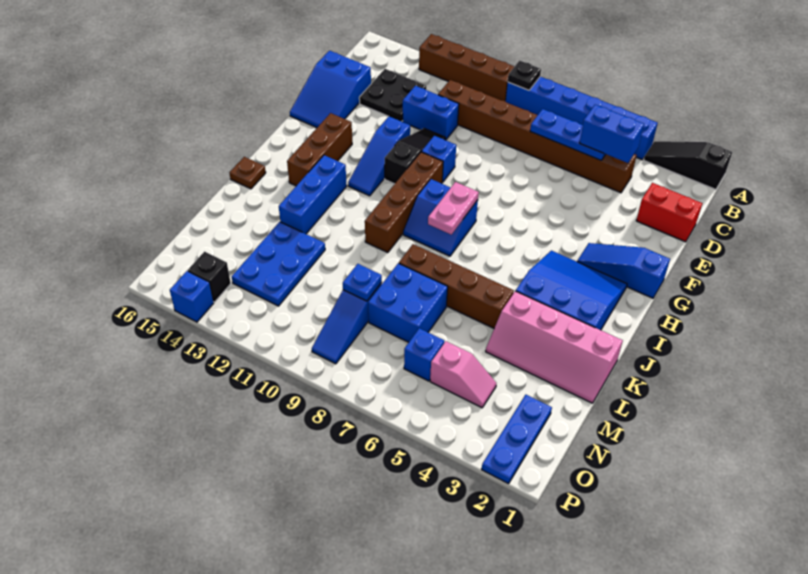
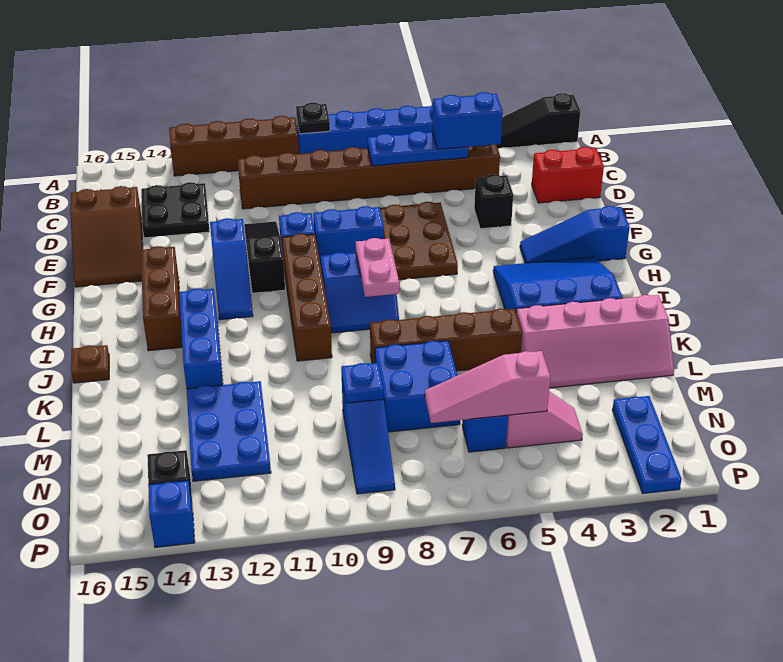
blue 1x2 brick [403,86,459,140] -> blue 1x2 brick moved to [313,206,384,265]
blue 2x3 slope [290,51,371,128] -> brown 2x3 slope [70,186,143,287]
none -> black 1x1 brick [474,174,513,229]
none -> brown 2x3 plate [380,202,458,280]
none -> pink 1x3 slope [425,351,550,423]

